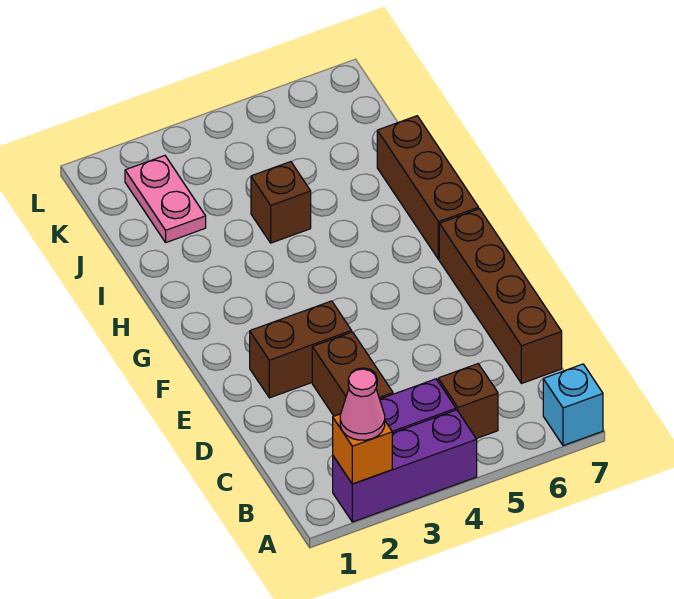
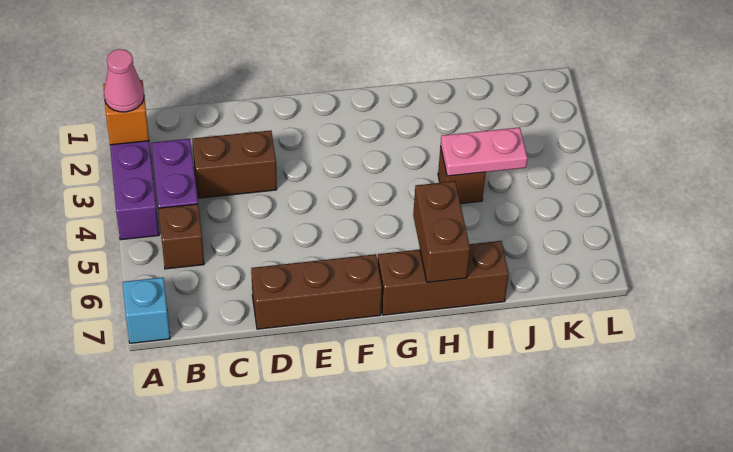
brown 1x4 brick [439,209,562,384] -> brown 1x3 brick [251,254,382,329]
brown 1x2 brick [250,301,352,398] -> brown 1x2 brick moved to [413,181,470,282]
pink 1x2 plate [125,156,206,242] -> pink 1x2 plate moved to [441,127,528,176]

